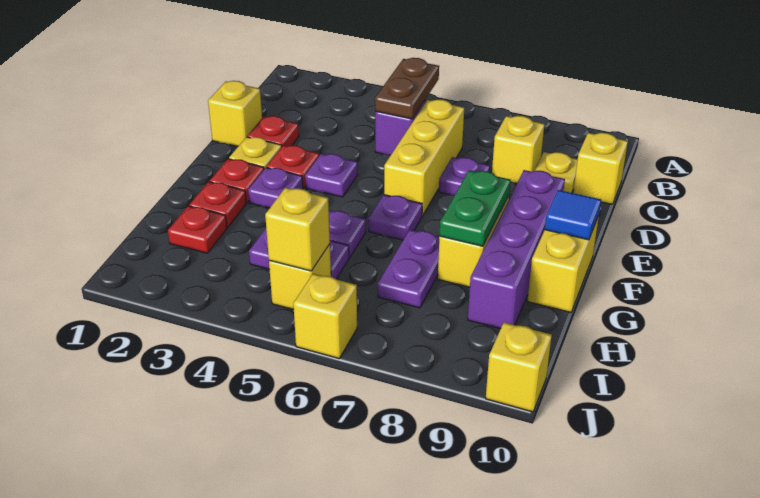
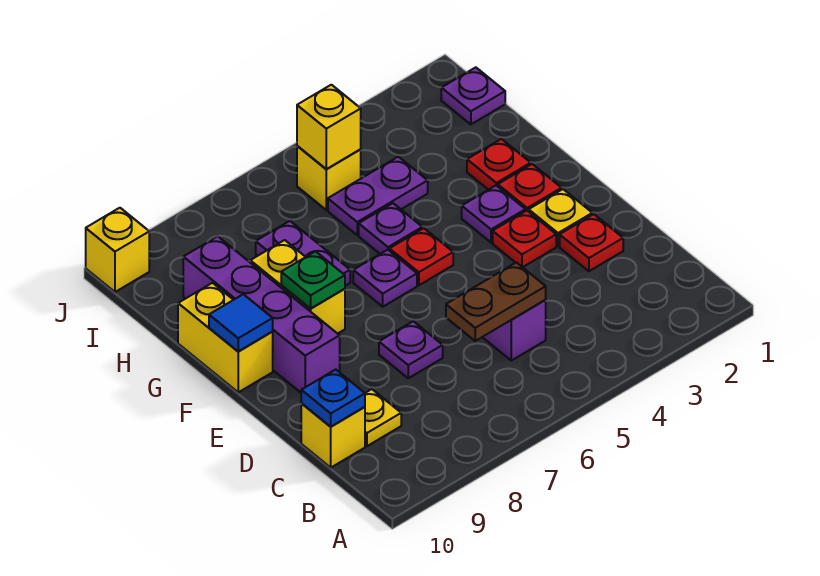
brown 1x2 plate [375,58,439,119] -> brown 1x2 plate turned to [446,262,546,341]
yellow 1x3 brick [384,99,464,216] -> none
yellow 1x1 brick [492,116,544,183] -> none
none -> blue 1x1 plate [301,370,365,427]
yellow 1x1 brick [208,81,262,146] -> none
purple 1x1 plate [305,154,358,197] -> purple 1x1 plate moved to [441,67,505,124]
green 1x2 plate [440,170,511,246] -> green 1x1 plate [281,251,345,309]
red 1x1 plate [168,206,227,253] -> red 1x1 plate moved to [390,228,453,285]
yellow 1x1 brick [293,274,357,359] -> none

